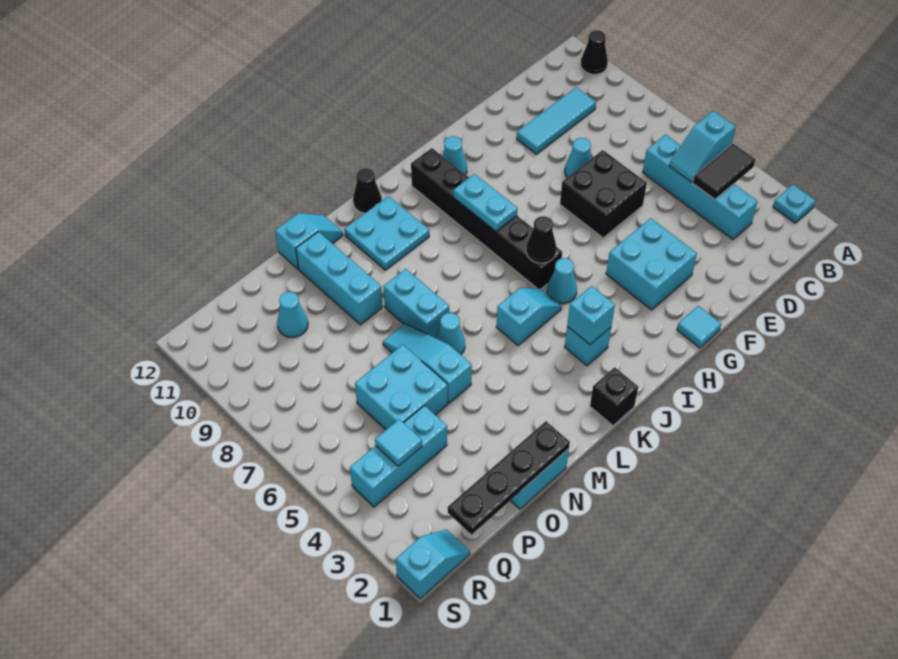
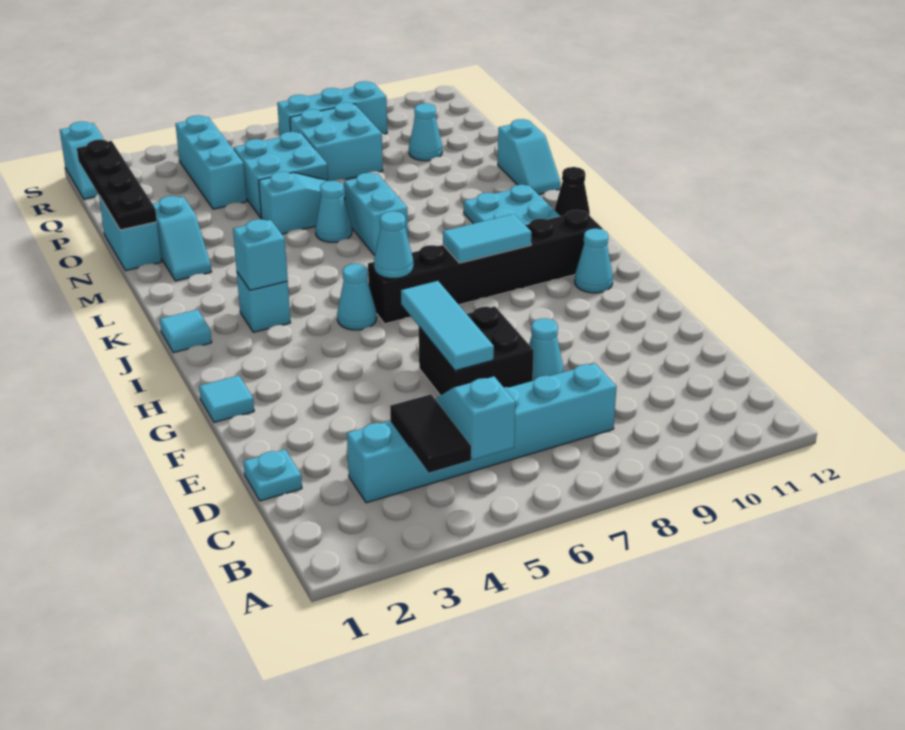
cyan 1x1 plate [773,184,816,223] -> cyan 1x1 plate moved to [243,450,302,501]
black 1x1 cone [581,30,608,74] -> none
cyan 1x4 brick [643,135,758,239] -> cyan 1x6 brick [347,364,616,503]
cyan 1x3 tile [517,87,596,154] -> cyan 1x3 tile moved to [401,281,494,371]
cyan 2x2 brick [606,218,697,310] -> cyan 2x2 brick moved to [290,102,383,181]
black 1x1 cone [526,216,556,263] -> cyan 1x1 cone [374,211,413,278]
cyan 1x2 plate [453,174,518,231] -> cyan 1x2 tile [443,214,532,263]
cyan 1x2 slope [496,288,562,345] -> cyan 1x2 slope moved to [152,196,211,281]
black 1x1 brick [590,367,638,426] -> none
cyan 1x2 brick [383,269,449,338] -> cyan 1x2 brick turned to [344,173,408,255]
cyan 1x3 brick [296,232,383,325] -> cyan 1x3 brick moved to [277,81,387,135]
cyan 1x1 tile [375,419,422,466] -> cyan 1x1 tile moved to [160,310,212,353]

